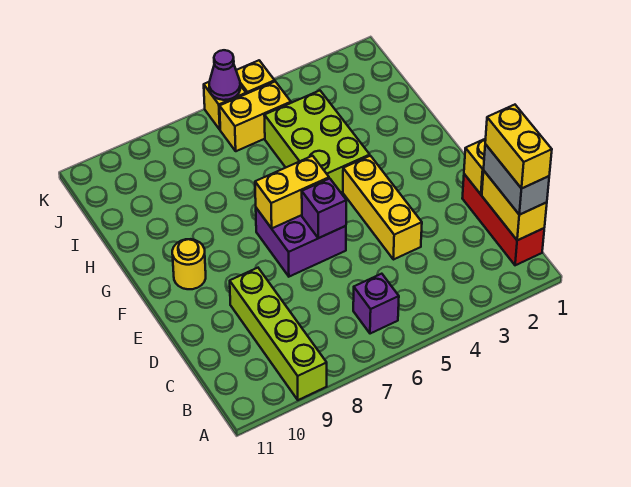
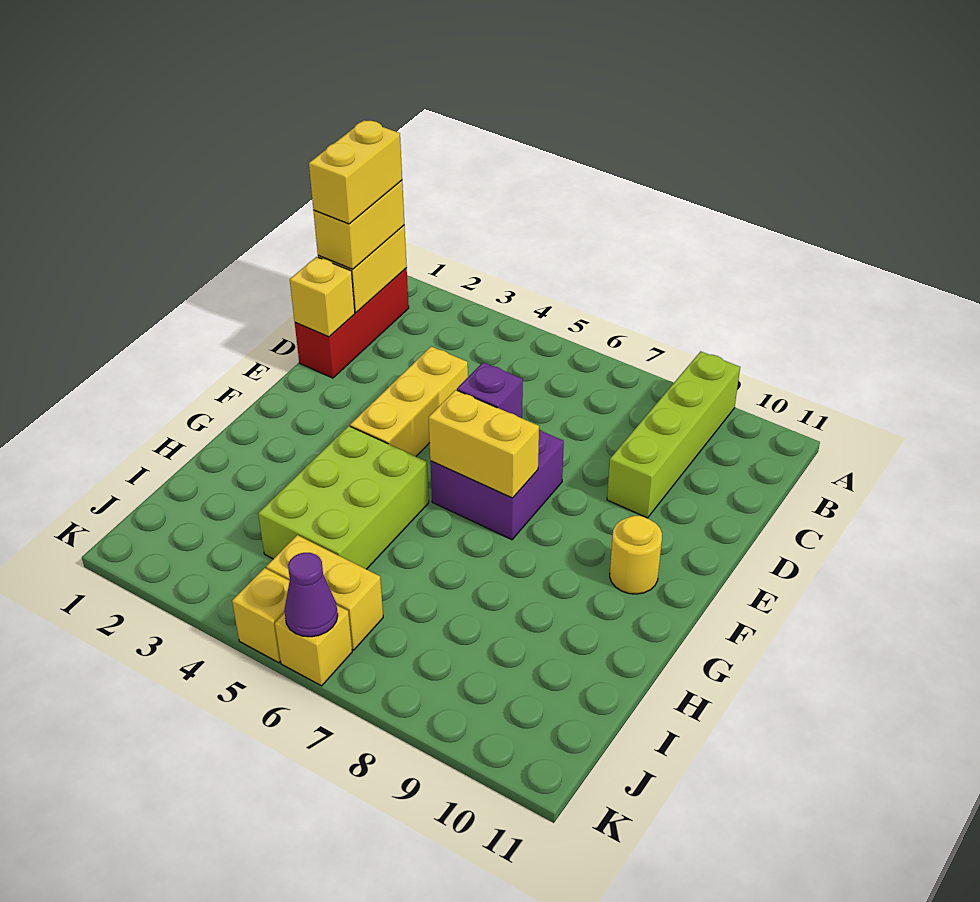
grey 1x2 brick [484,144,549,215] -> yellow 1x2 brick [314,180,404,269]
purple 1x1 brick [353,274,399,334] -> none

